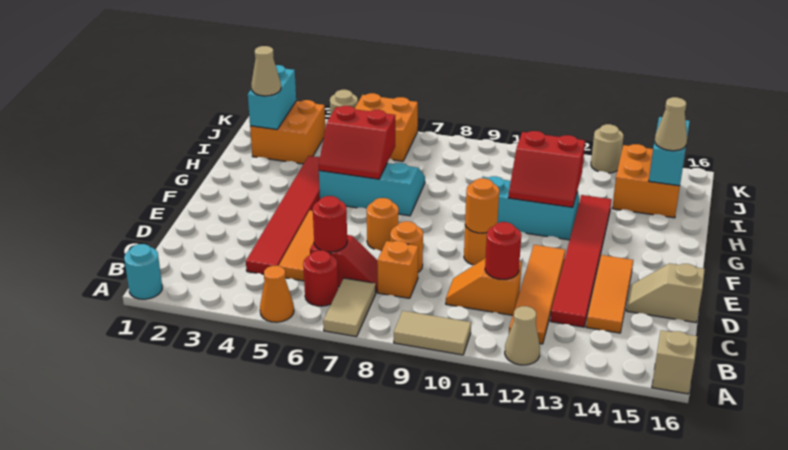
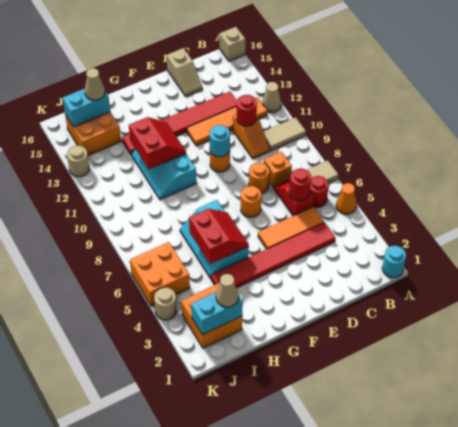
tan 1x2 tile [394,311,471,355] -> tan 1x2 tile turned to [264,118,306,151]
orange 1x3 tile [586,255,633,333] -> none
orange 1x1 round brick [465,178,499,233] -> cyan 1x1 round brick [210,125,230,157]

